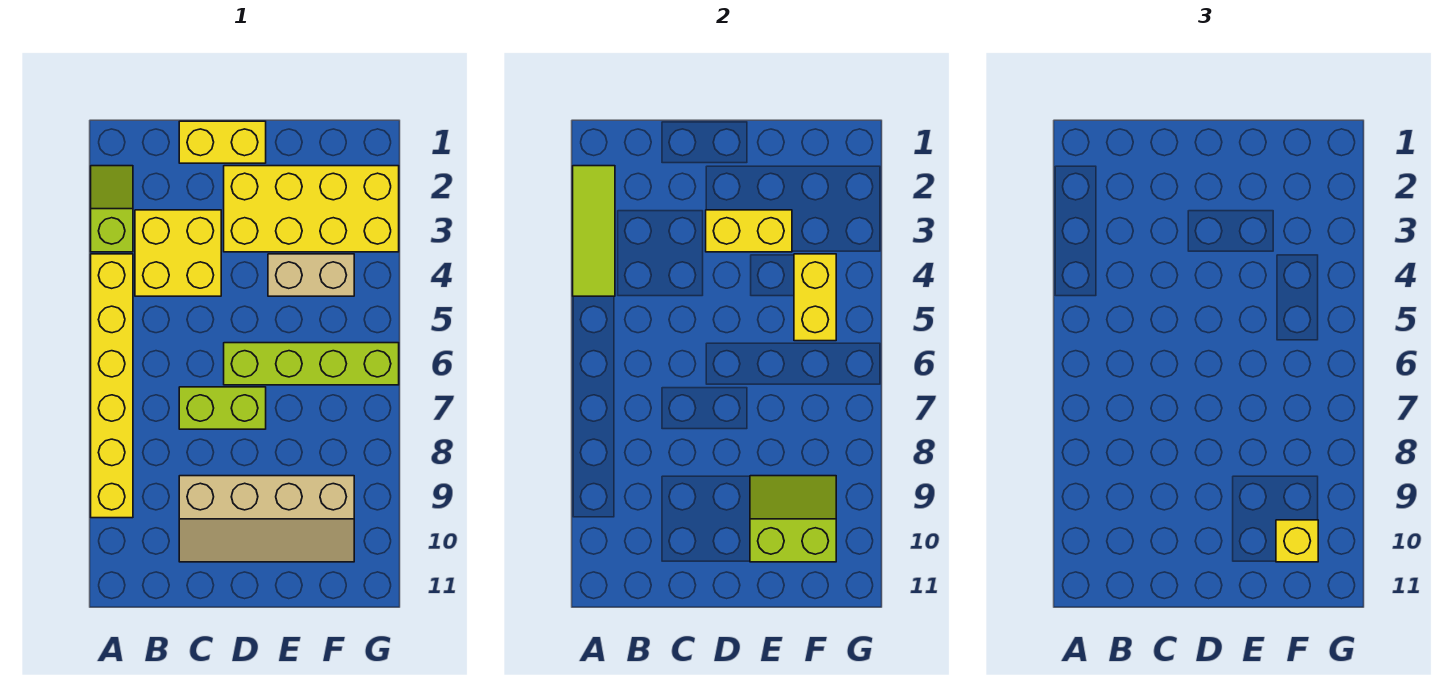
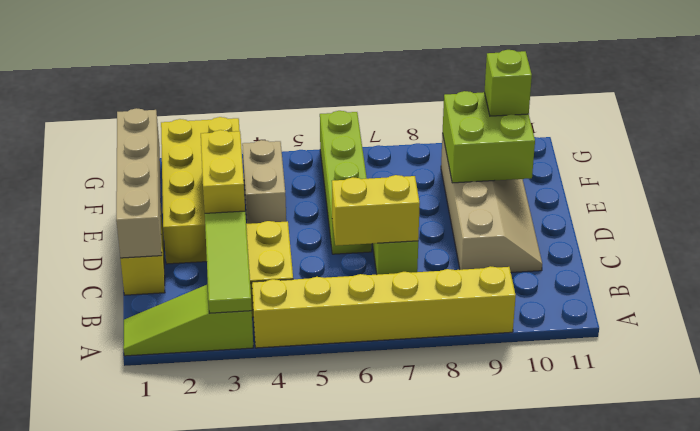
lime 1x2 slope [91,166,133,252] -> lime 1x3 slope [123,284,253,356]
lime 1x3 tile [573,166,615,296] -> lime 1x3 tile turned to [205,211,252,313]
none -> tan 1x4 brick [116,108,162,258]
lime 2x2 slope [750,476,836,562] -> lime 2x2 brick [443,91,535,183]
yellow 1x2 brick [794,254,836,341] -> yellow 1x2 brick moved to [332,175,420,246]
yellow 1x1 brick [1276,520,1318,562] -> lime 1x1 brick [484,50,532,116]

